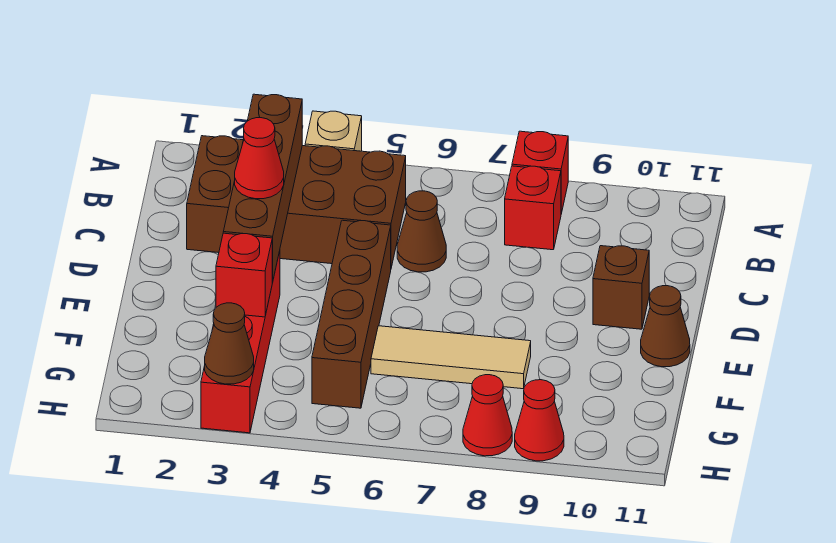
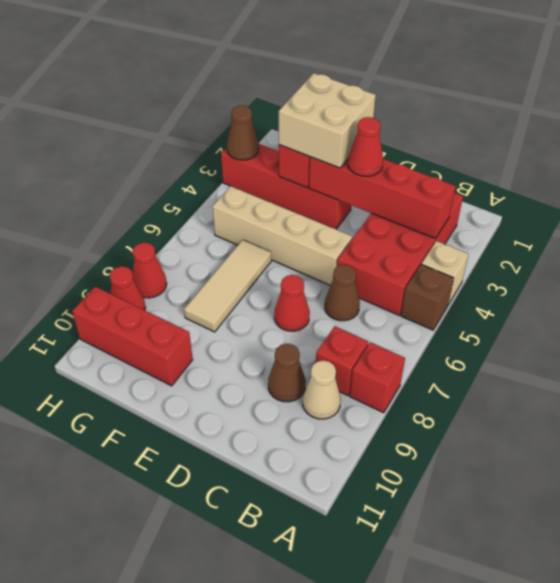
brown 2x4 brick [187,136,406,268] -> red 2x4 brick [337,193,463,315]
brown 1x4 brick [223,94,302,282] -> red 1x4 brick [309,157,456,238]
none -> tan 1x1 cone [303,360,341,419]
brown 1x4 brick [312,220,391,408] -> tan 1x4 brick [213,186,352,286]
none -> red 1x1 cone [274,275,310,331]
brown 1x1 brick [593,246,649,329] -> brown 1x1 brick moved to [401,265,454,330]
none -> tan 2x2 brick [279,73,376,168]
brown 1x1 cone [641,286,690,367] -> brown 1x1 cone moved to [268,344,306,402]
none -> red 1x3 brick [72,287,193,386]

